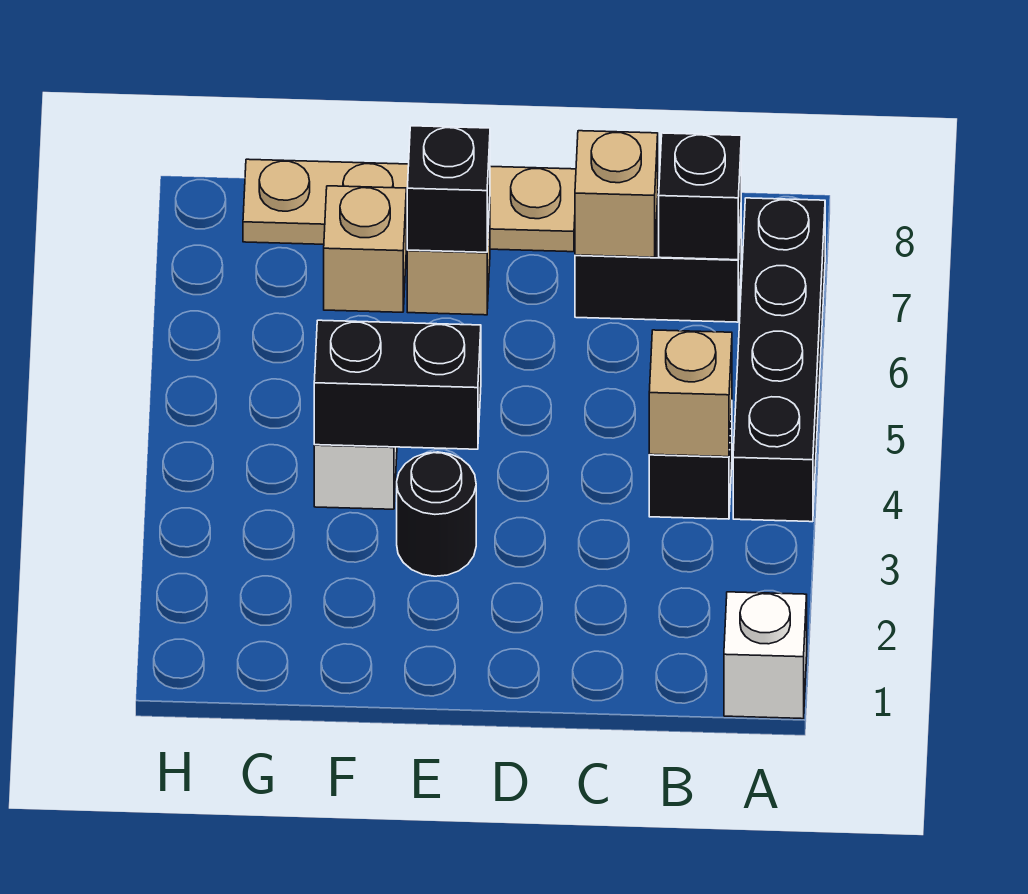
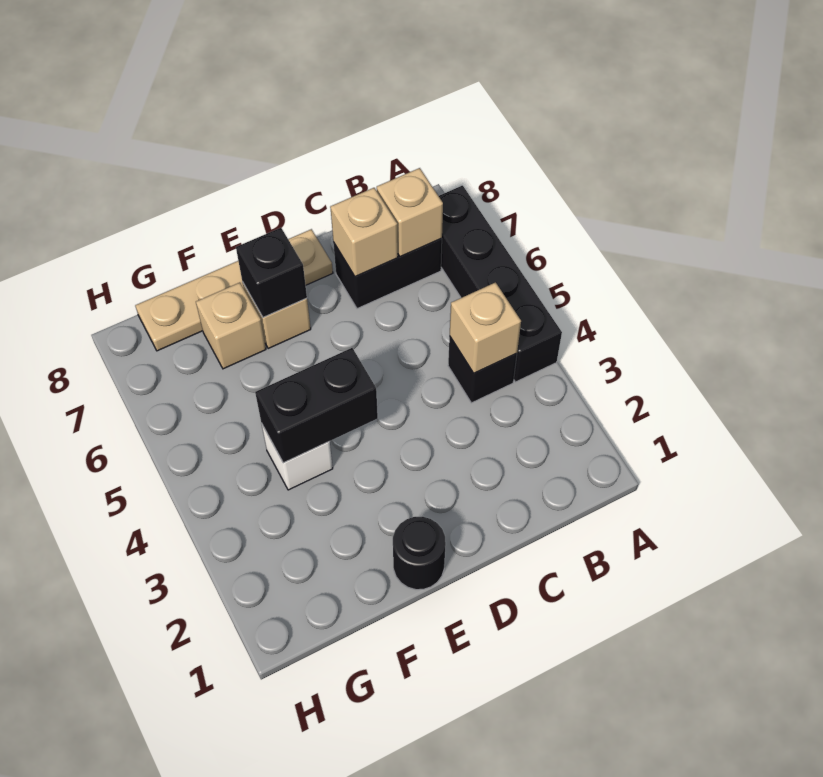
white 1x1 brick [724,592,807,719] -> none
black 1x1 brick [659,133,741,260] -> tan 1x1 brick [377,168,443,257]
black 1x1 round brick [397,452,476,576] -> black 1x1 round brick moved to [393,517,446,590]

